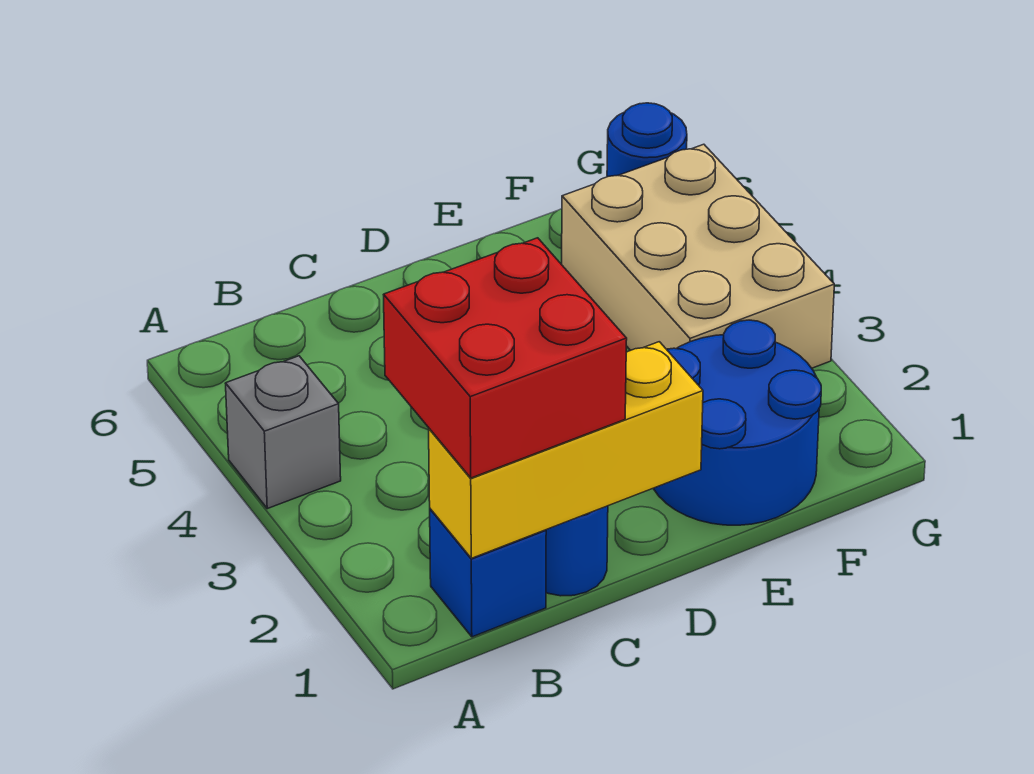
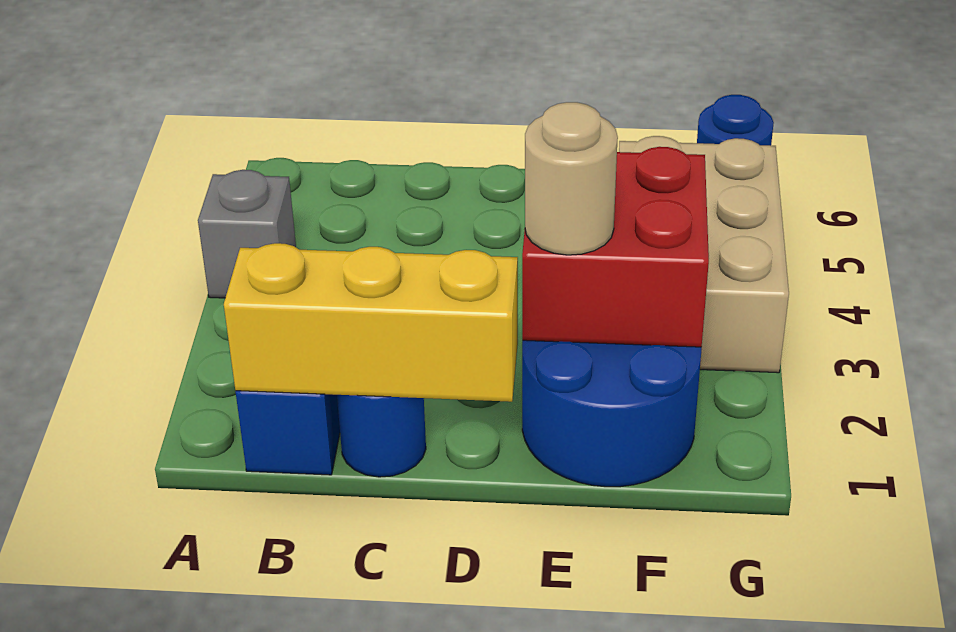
red 2x2 brick [384,238,627,478] -> red 2x2 brick moved to [522,147,709,347]
none -> tan 1x1 round brick [525,102,618,255]

